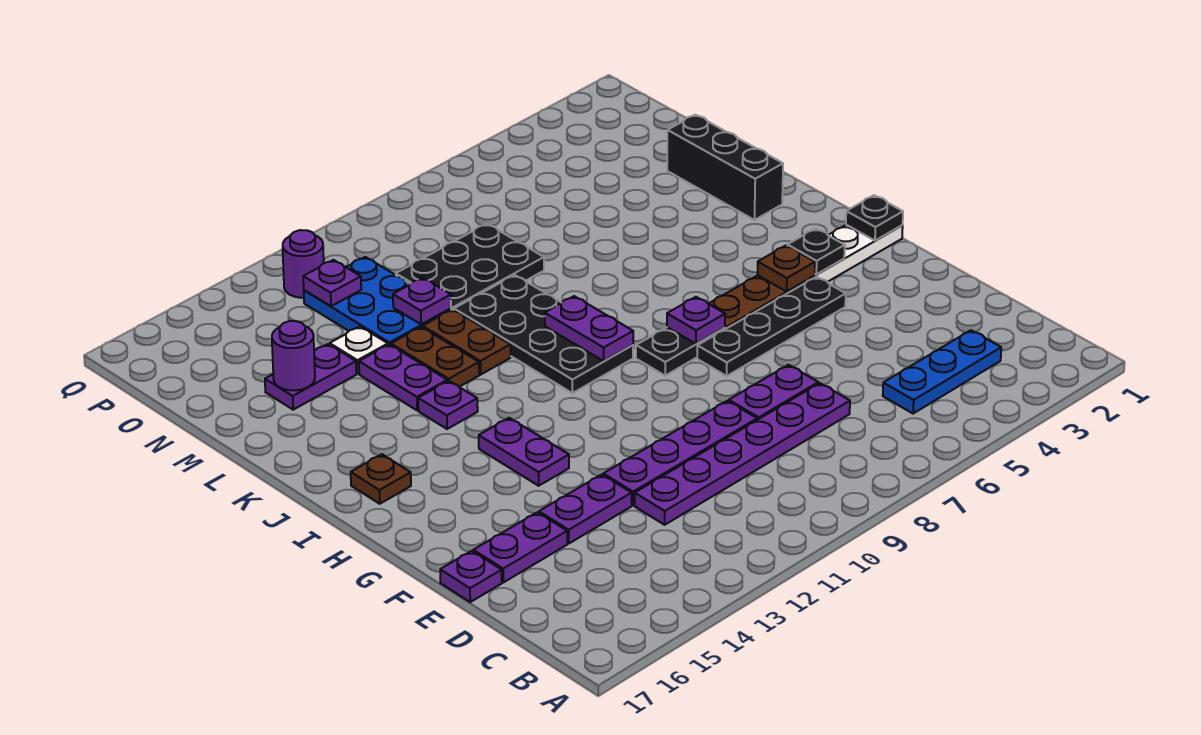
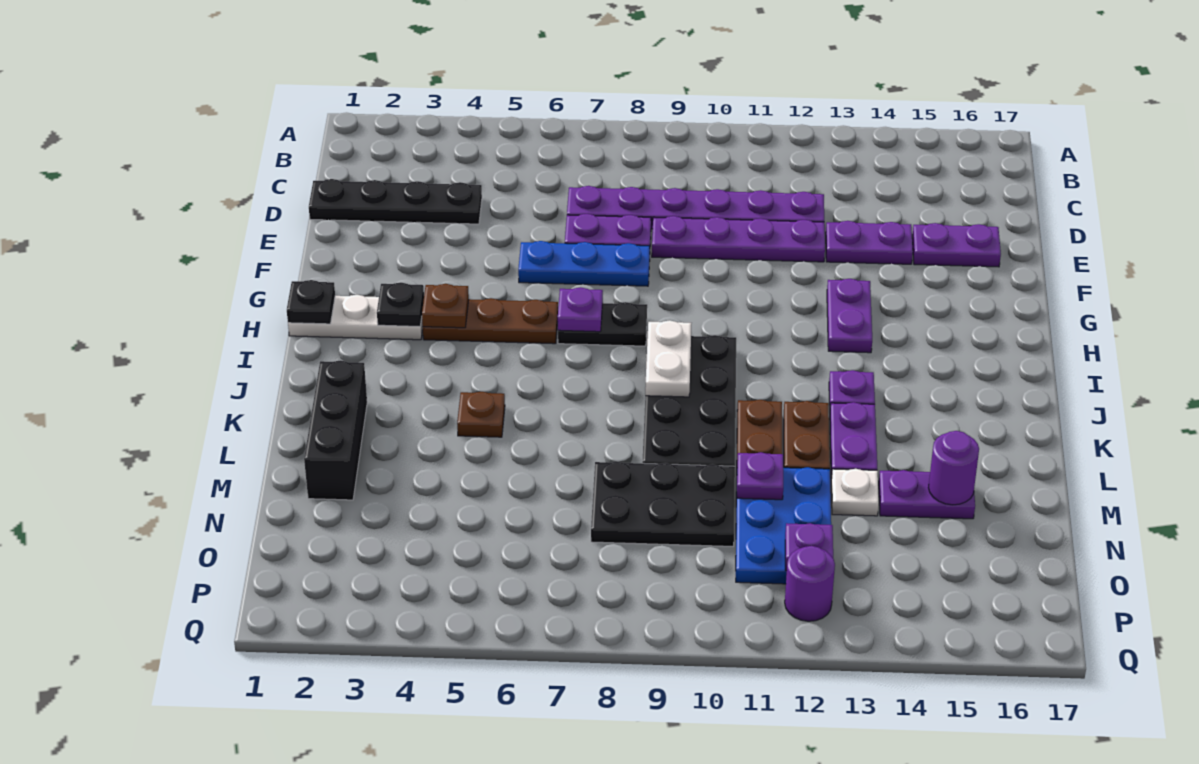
blue 1x3 plate [883,330,1001,414] -> blue 1x3 plate moved to [518,241,650,286]
purple 1x1 plate [440,551,502,602] -> none
black 1x4 plate [697,277,846,376] -> black 1x4 plate moved to [309,179,482,224]
purple 1x2 plate [545,296,633,361] -> white 1x2 plate [645,320,691,397]
brown 1x1 plate [351,454,411,504] -> brown 1x1 plate moved to [457,392,505,437]

